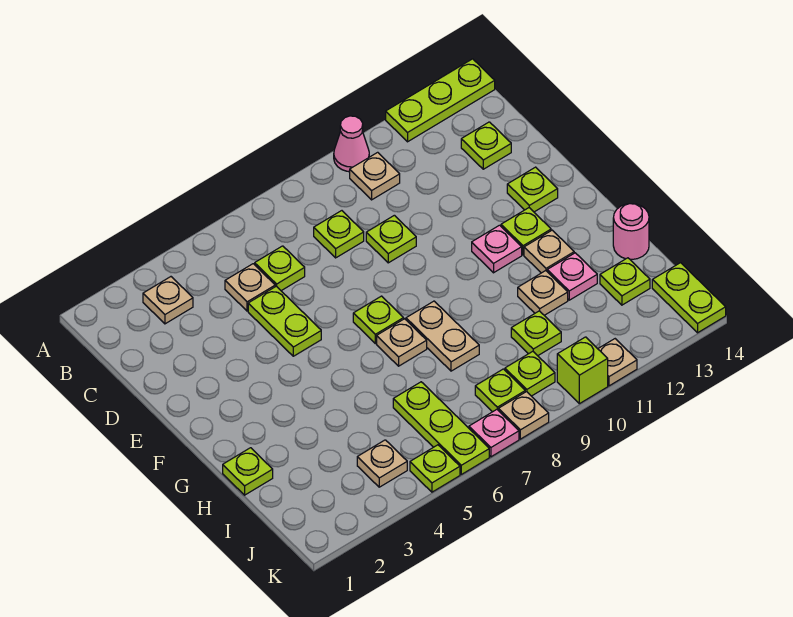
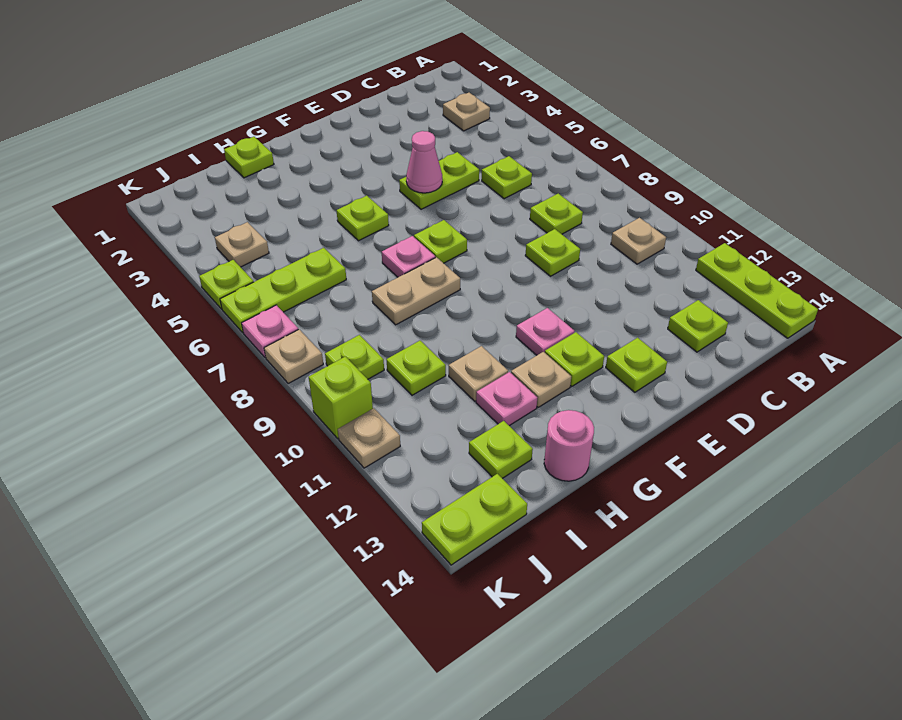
pink 1x1 cone [334,116,369,172] -> pink 1x1 cone moved to [406,131,442,193]
tan 1x1 plate [225,264,275,311] -> none
tan 1x1 plate [377,319,427,366] -> pink 1x1 plate [382,236,435,277]
lime 1x1 plate [475,369,525,412] -> lime 1x1 plate moved to [336,195,389,241]

